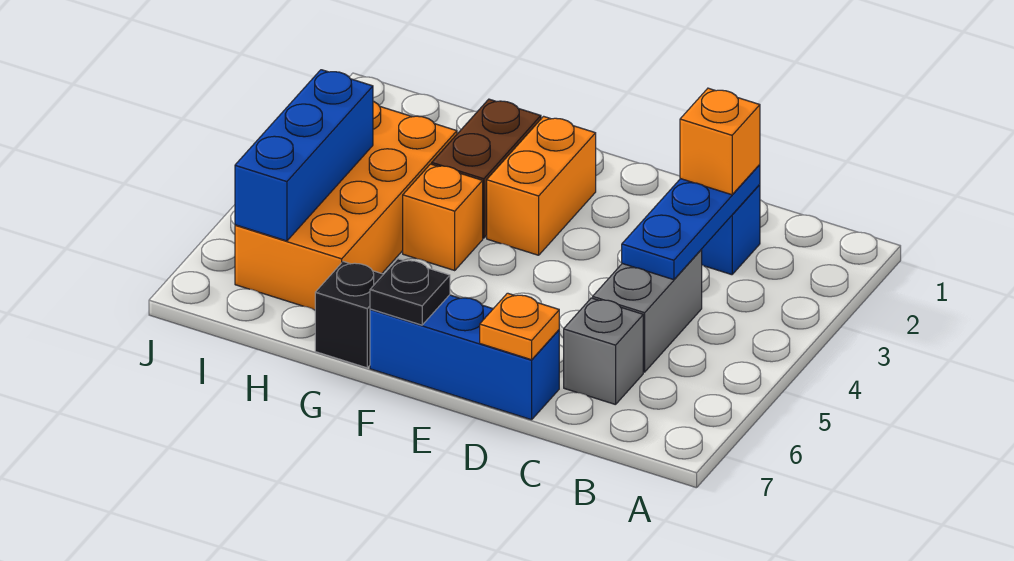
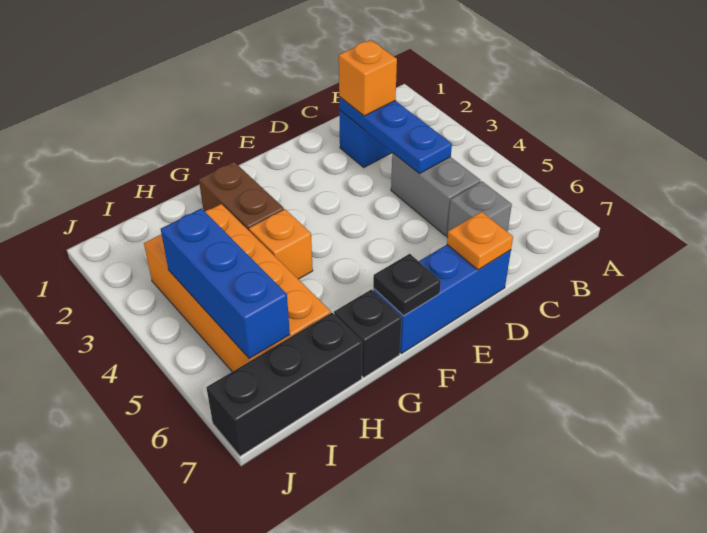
orange 1x2 brick [487,116,596,255] -> none
none -> black 1x3 brick [206,313,362,456]

